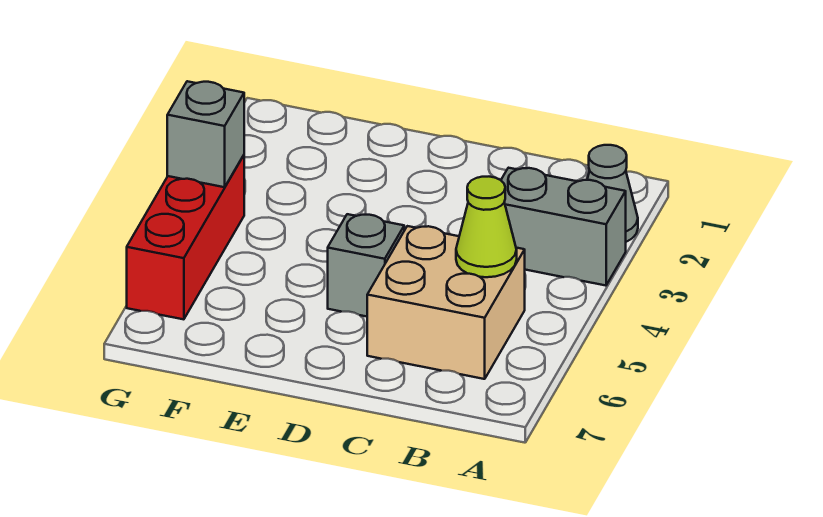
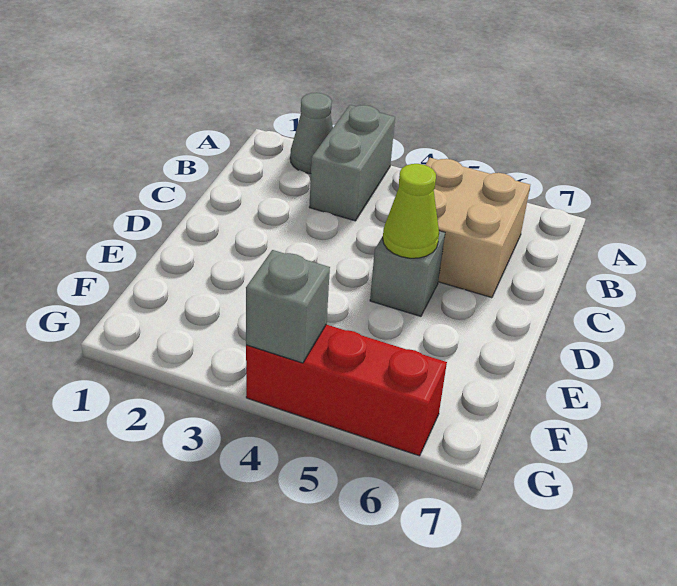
lime 1x1 cone [456,177,517,277] -> lime 1x1 cone moved to [383,164,439,258]

